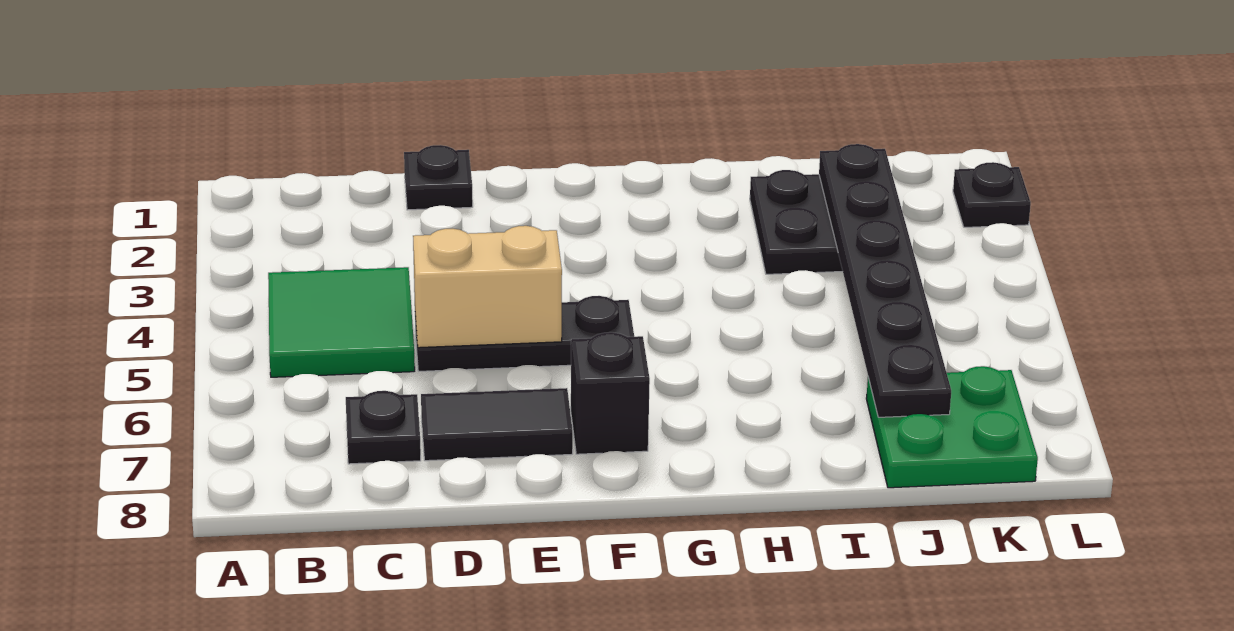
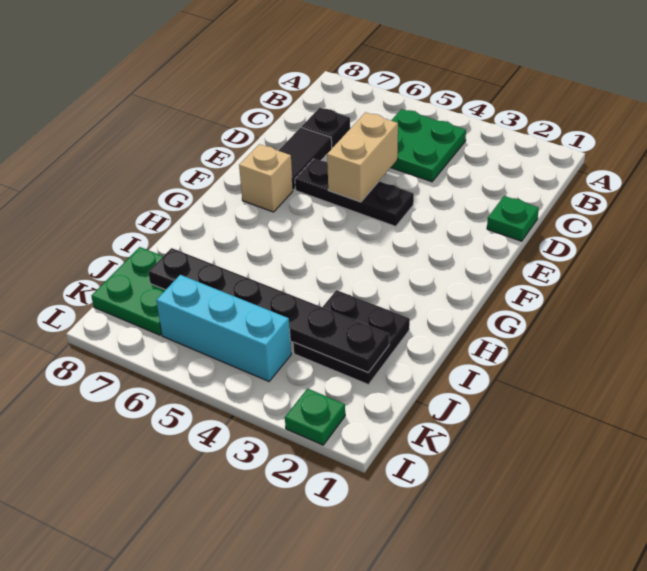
green 2x2 tile [268,267,415,377] -> green 2x2 plate [391,109,466,182]
black 1x1 plate [404,145,473,210] -> green 1x1 plate [487,196,539,241]
black 1x3 plate [415,296,634,371] -> black 1x3 plate turned to [295,159,414,226]
black 1x1 brick [571,332,650,454] -> tan 1x1 brick [239,144,293,212]
none -> cyan 1x3 brick [156,275,291,381]
black 1x1 plate [953,162,1031,227] -> green 1x1 plate [285,389,345,445]

